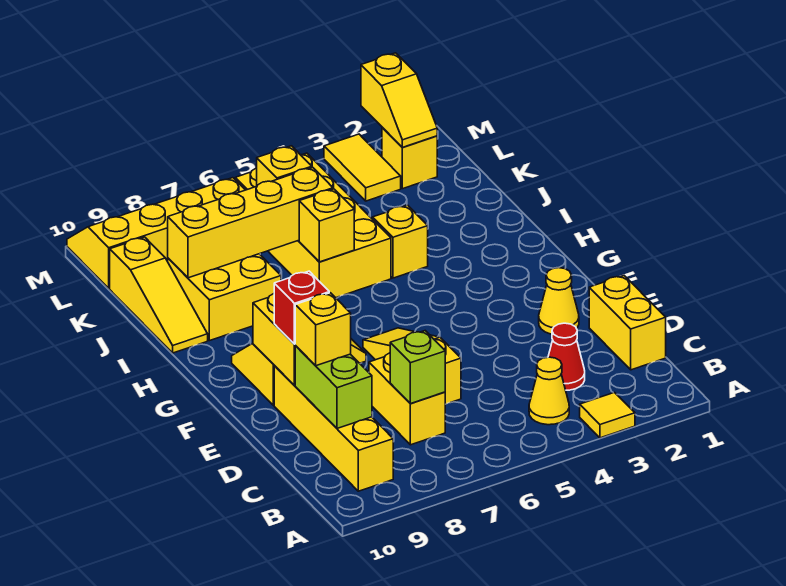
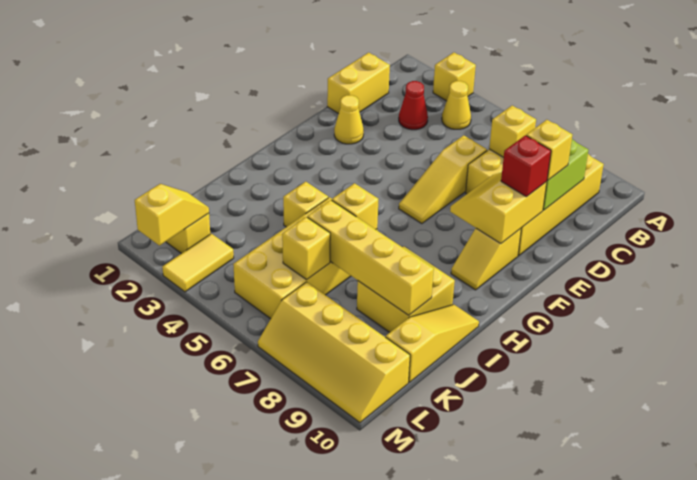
yellow 1x1 tile [580,392,635,438] -> yellow 1x1 brick [433,52,476,101]
lime 1x1 brick [390,331,445,404] -> yellow 1x1 brick [489,106,536,158]

